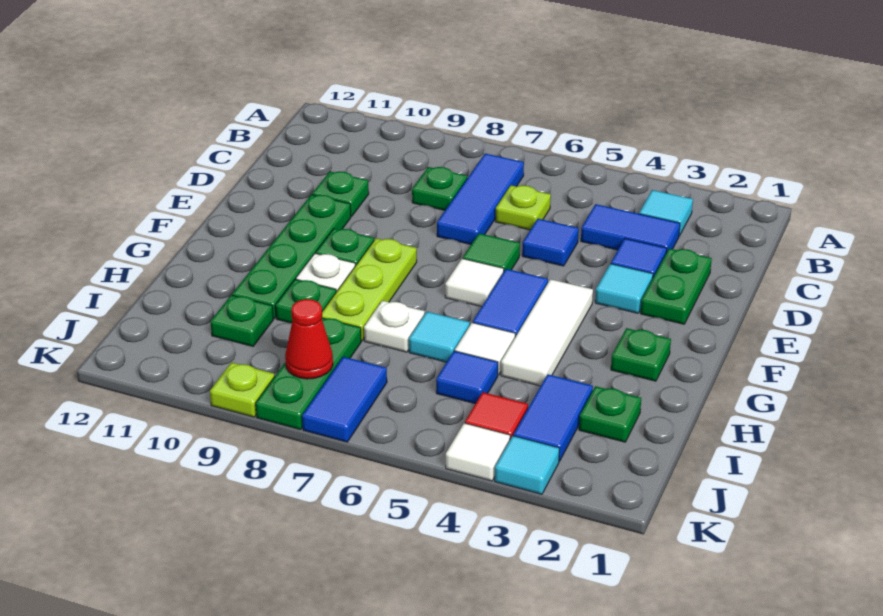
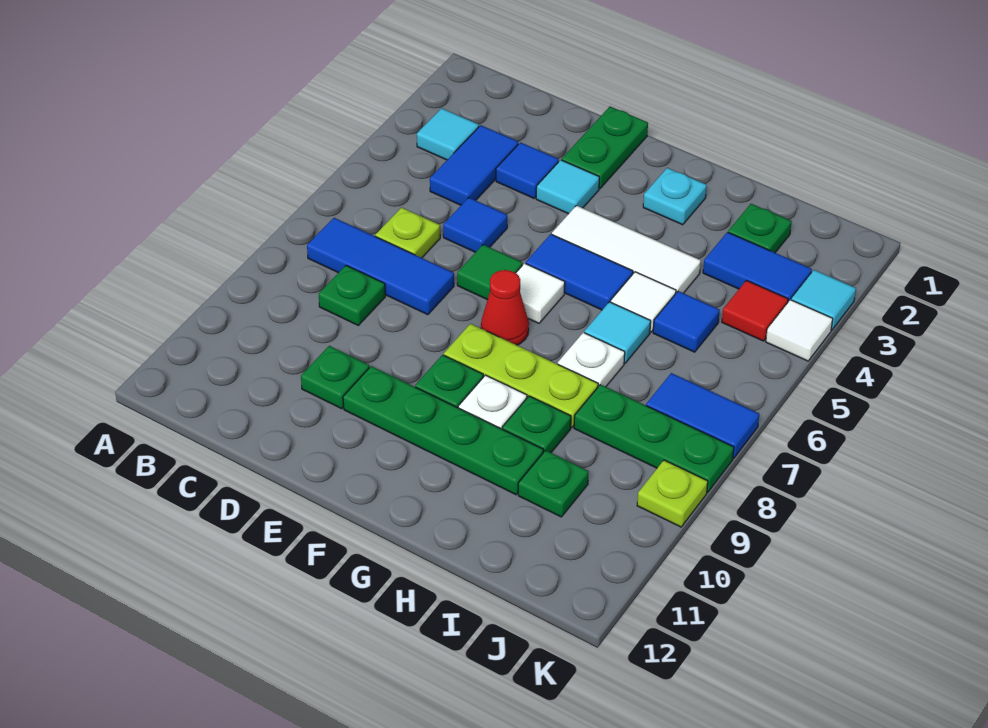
green 1x2 plate [641,248,712,324] -> green 1x2 plate turned to [562,107,648,189]
green 1x1 plate [611,328,671,381] -> cyan 1x1 plate [643,168,707,225]
red 1x1 cone [285,299,333,379] -> red 1x1 cone moved to [481,270,529,345]

